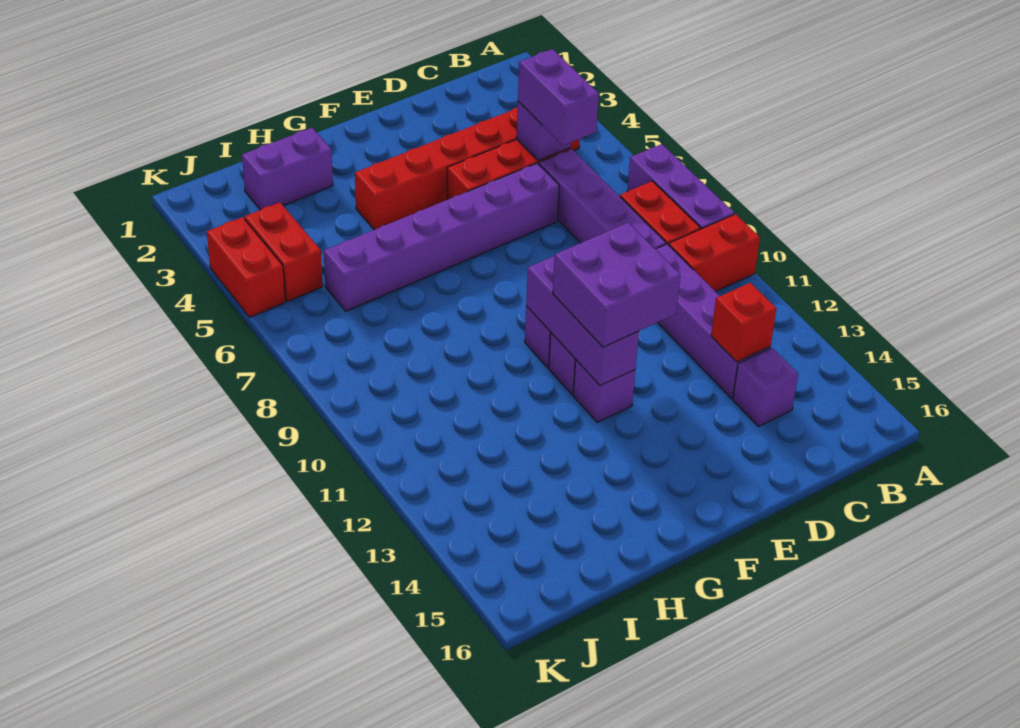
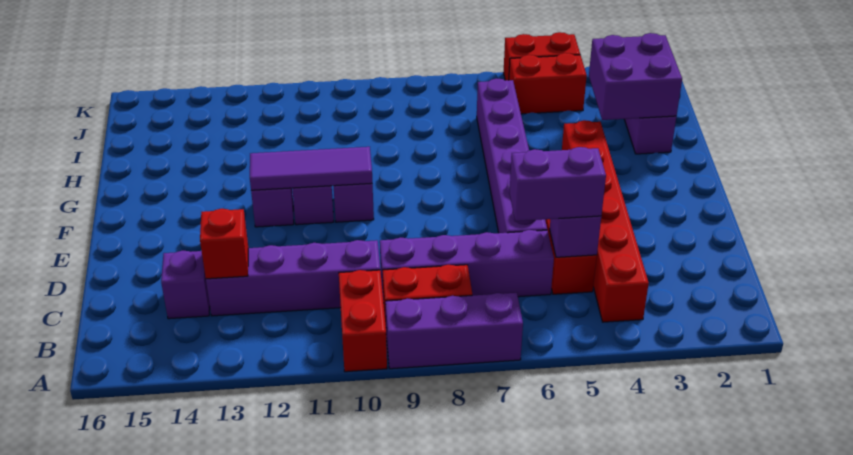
purple 2x2 brick [553,223,680,347] -> purple 2x2 brick moved to [589,33,682,120]
purple 1x3 brick [526,256,639,386] -> purple 1x3 tile [250,147,372,190]

